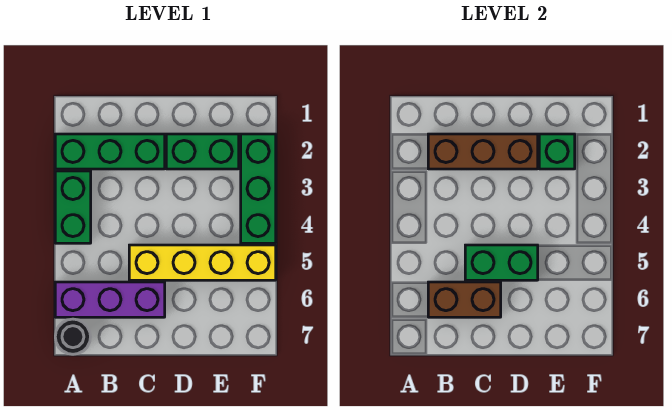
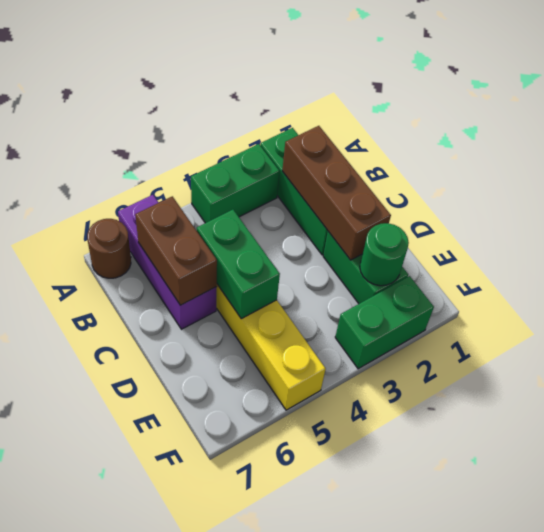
black 1x1 round brick [55,319,91,354] -> brown 1x1 round brick [87,219,131,278]
green 1x1 brick [539,134,575,169] -> green 1x1 round brick [360,223,409,286]
green 1x3 brick [241,134,276,243] -> green 1x2 brick [335,276,434,369]

